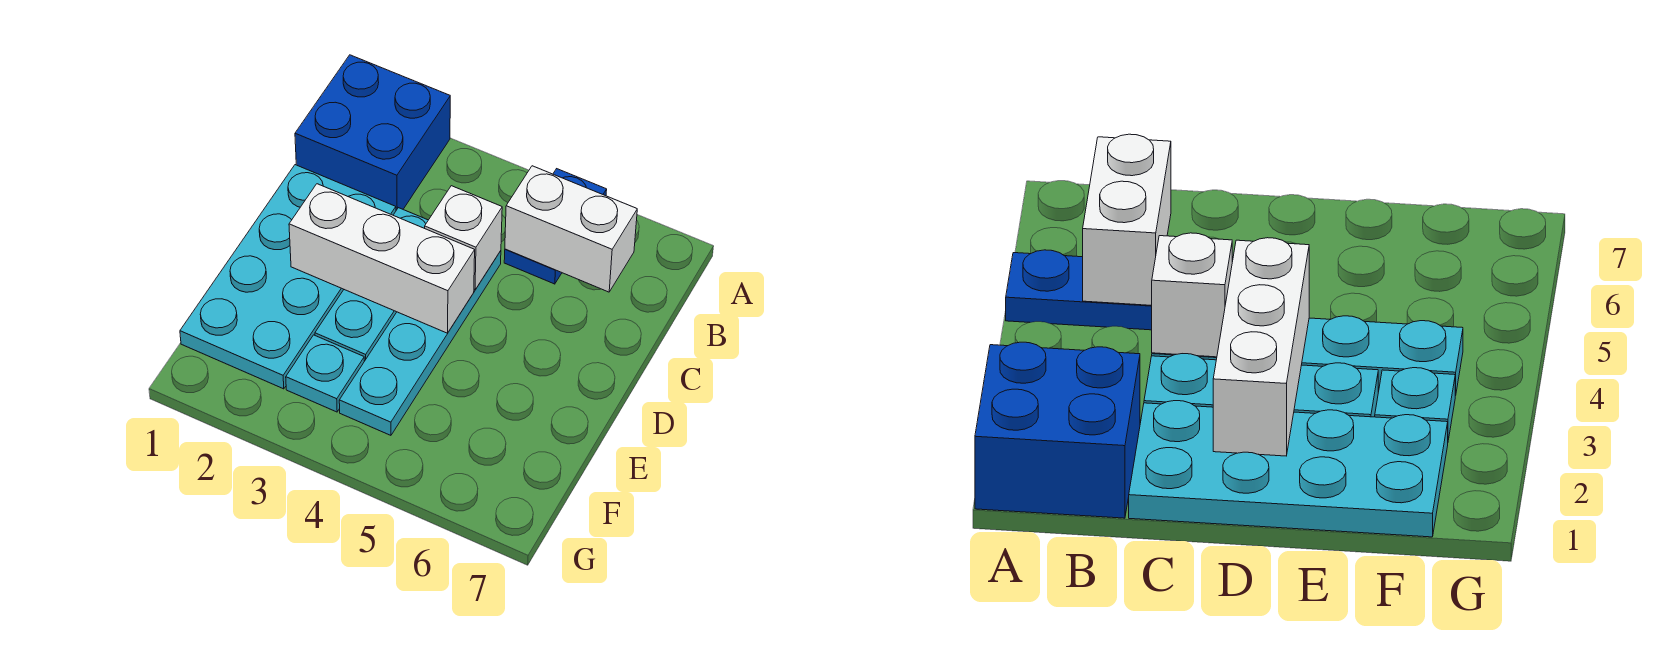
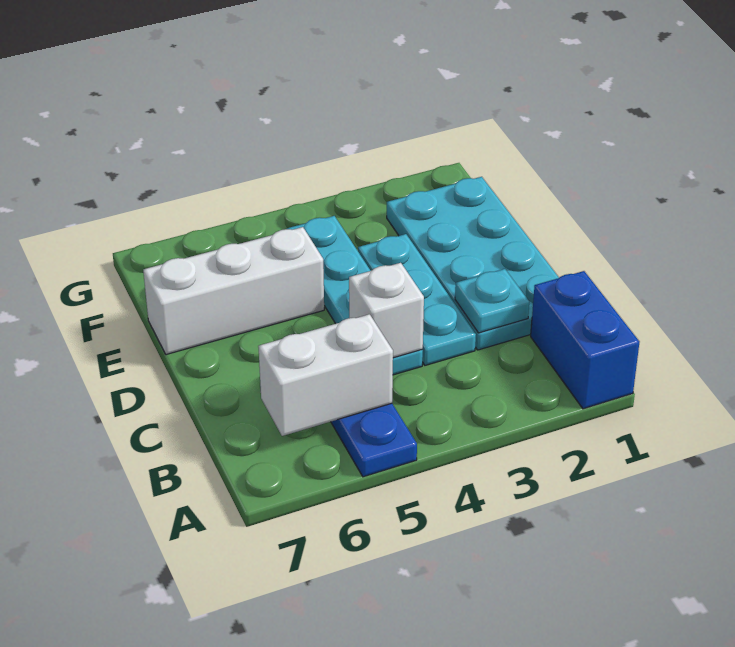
blue 2x2 brick [295,55,450,210] -> blue 1x2 brick [531,271,639,409]
white 1x3 brick [289,184,475,333] -> white 1x3 brick moved to [143,227,324,355]
cyan 1x1 plate [286,335,364,412] -> cyan 1x1 plate moved to [455,269,529,333]

